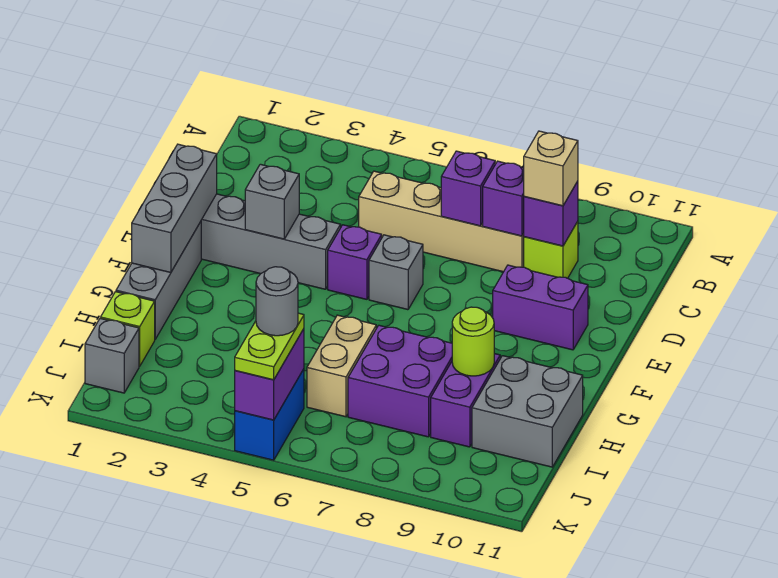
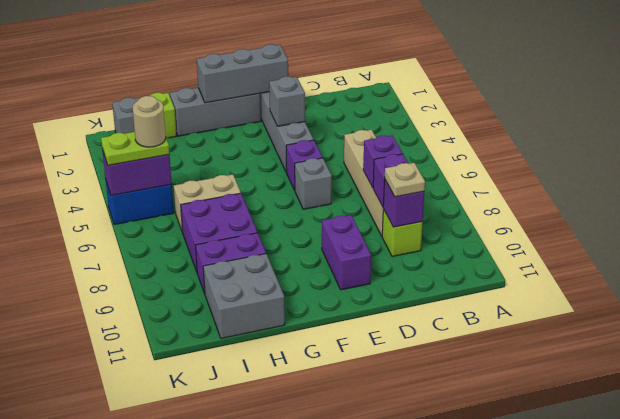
tan 1x1 brick [524,131,578,206] -> tan 1x1 plate [385,163,425,197]
lime 1x1 round brick [452,307,494,376] -> none
grey 1x1 round brick [256,267,298,336] -> tan 1x1 round brick [133,96,166,147]

